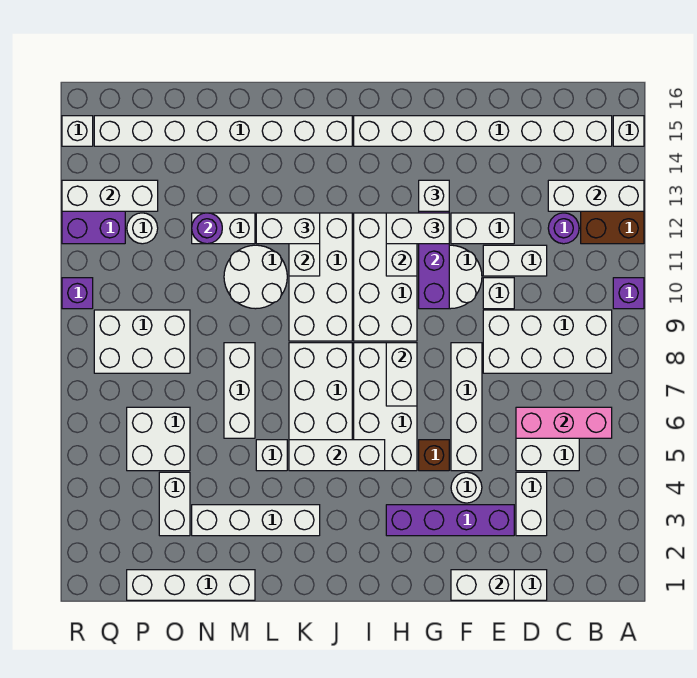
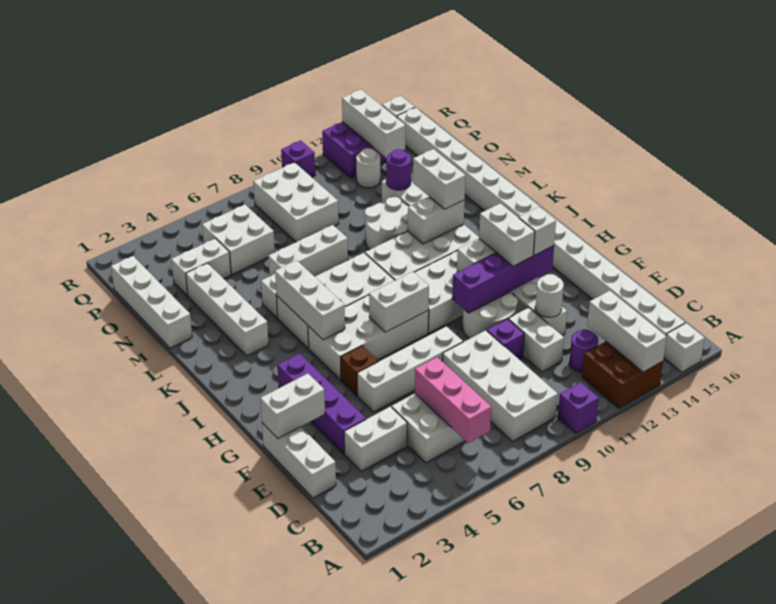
white 1x2 brick [451,570,514,600] -> white 1x2 brick turned to [260,374,325,438]
white 1x1 brick [483,278,514,309] -> purple 1x1 brick [487,319,524,359]
white 1x1 round brick [451,472,482,503] -> white 1x1 round brick moved to [535,274,564,317]

